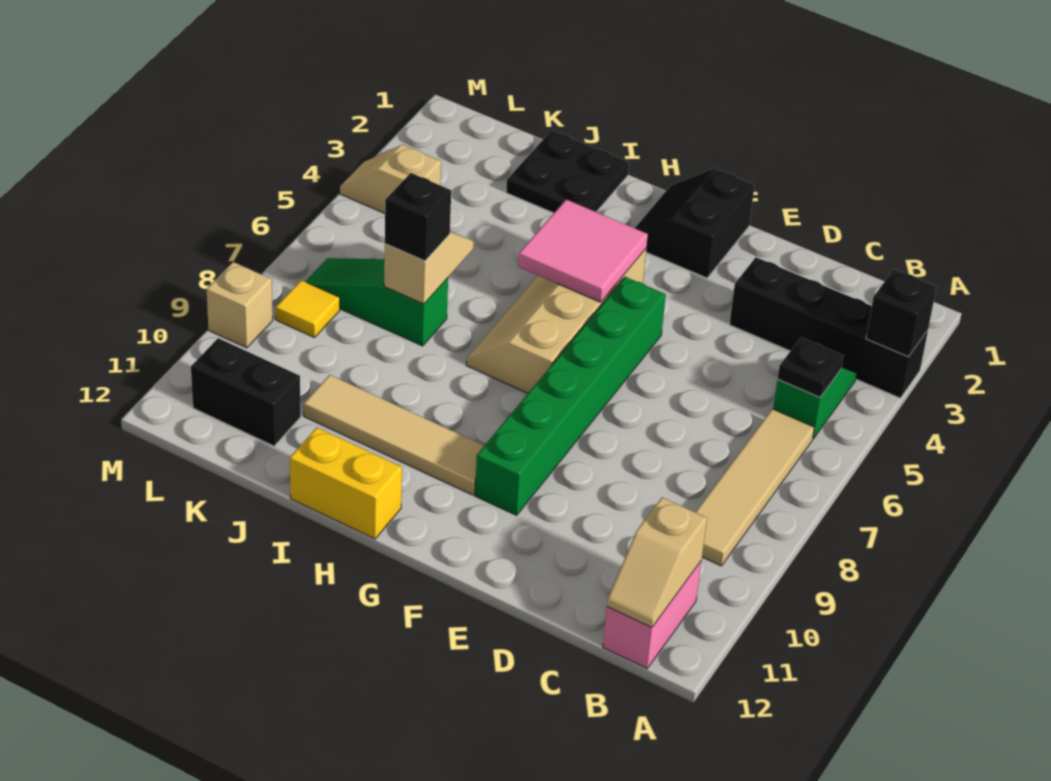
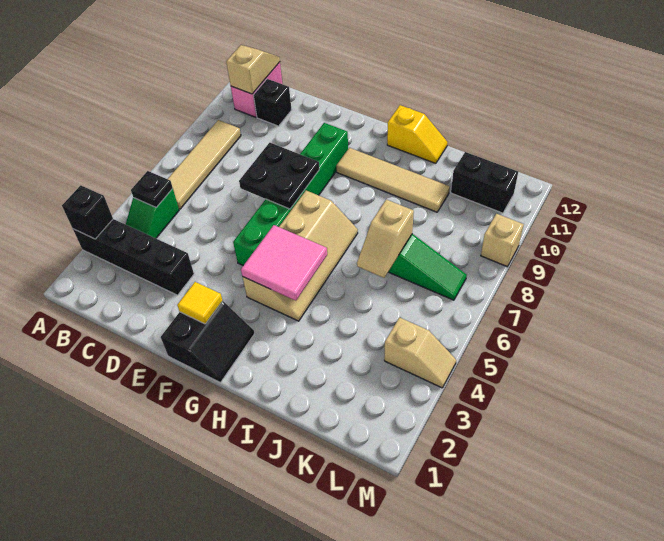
yellow 1x2 brick [290,428,402,539] -> yellow 1x2 slope [387,105,447,163]
black 2x2 plate [506,130,629,213] -> black 2x2 plate moved to [239,143,319,209]
black 1x1 brick [385,173,451,261] -> black 1x1 brick moved to [254,79,292,126]
yellow 1x1 tile [276,280,340,338] -> yellow 1x1 tile moved to [177,282,223,324]

